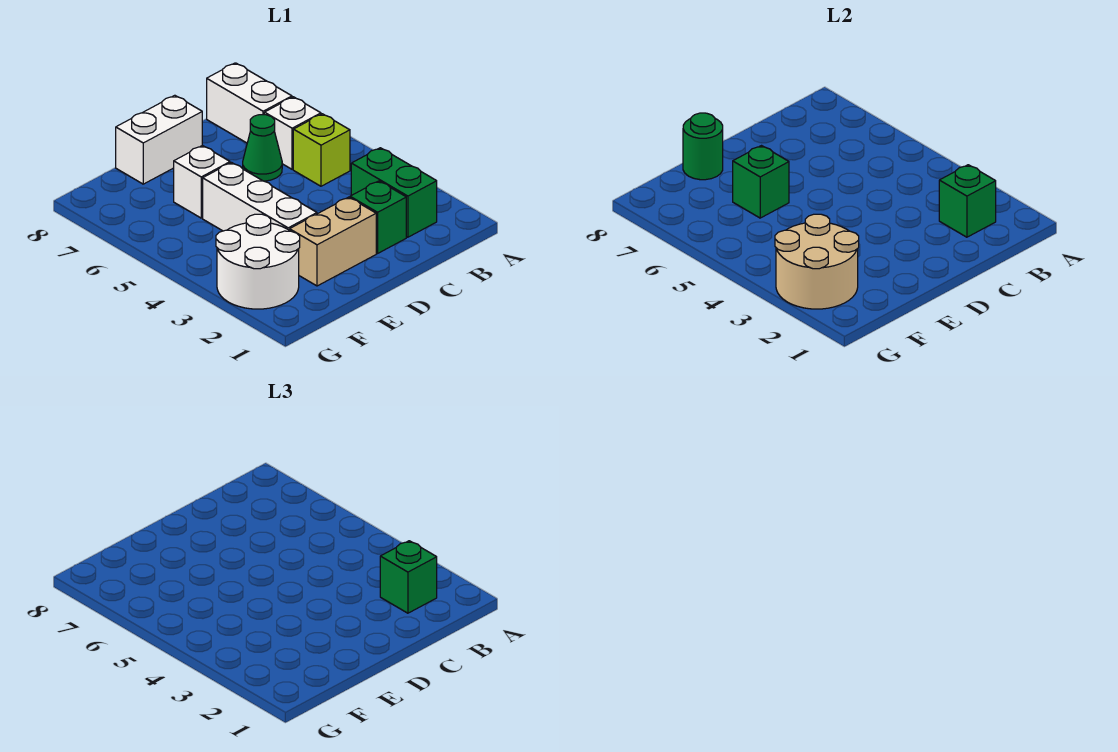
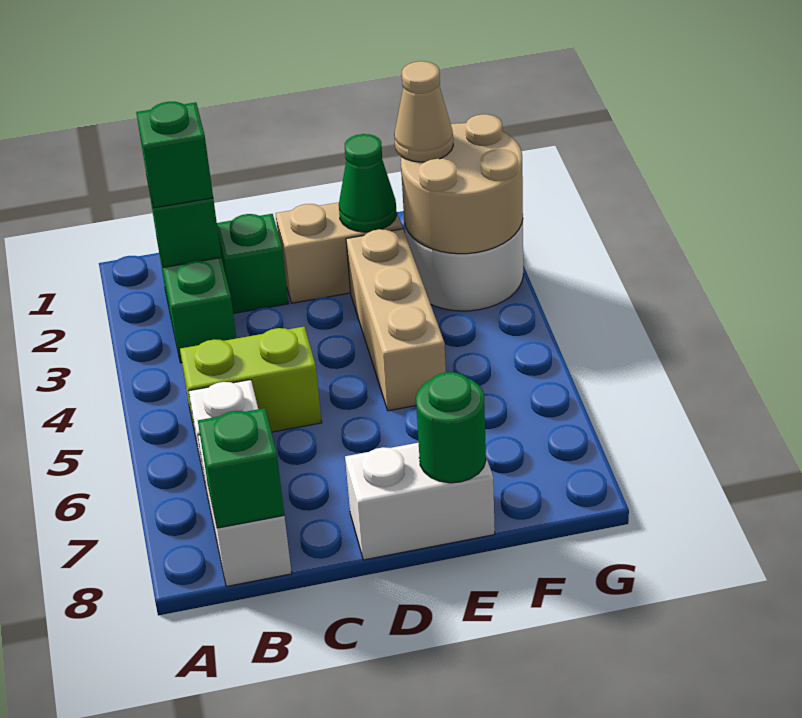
lime 1x1 brick [293,114,350,186] -> lime 1x2 brick [180,327,322,442]
green 1x1 cone [243,115,282,181] -> green 1x1 cone moved to [339,134,397,232]
white 1x3 brick [203,163,317,231] -> tan 1x3 brick [346,229,446,411]
white 1x1 brick [174,145,230,218] -> none
green 1x1 brick [733,146,789,218] -> green 1x1 brick moved to [198,408,284,528]
none -> tan 1x1 cone [394,61,453,162]

